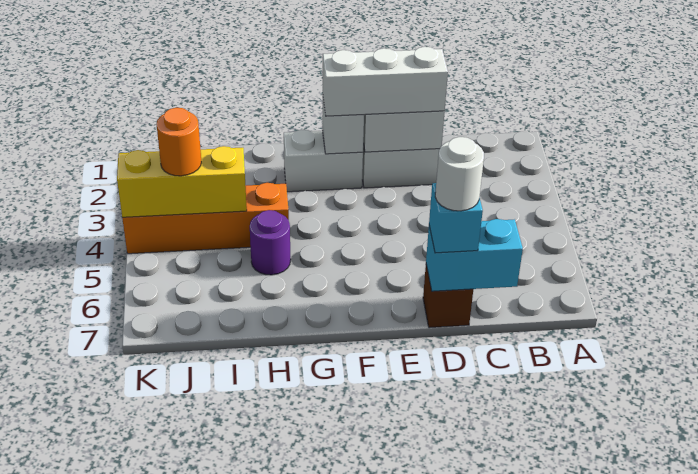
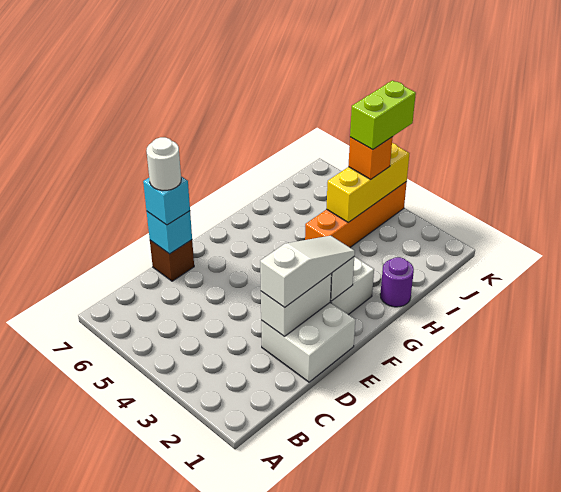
cyan 1x2 brick [426,219,523,291] -> cyan 1x1 brick [147,211,192,254]
white 1x3 brick [323,47,448,116] -> white 1x3 slope [260,236,355,307]
purple 1x1 round brick [250,210,291,275] -> purple 1x1 round brick moved to [380,257,414,307]
orange 1x1 round brick [157,108,201,176] -> orange 1x1 brick [348,137,392,179]
none -> lime 1x2 brick [350,81,416,150]

